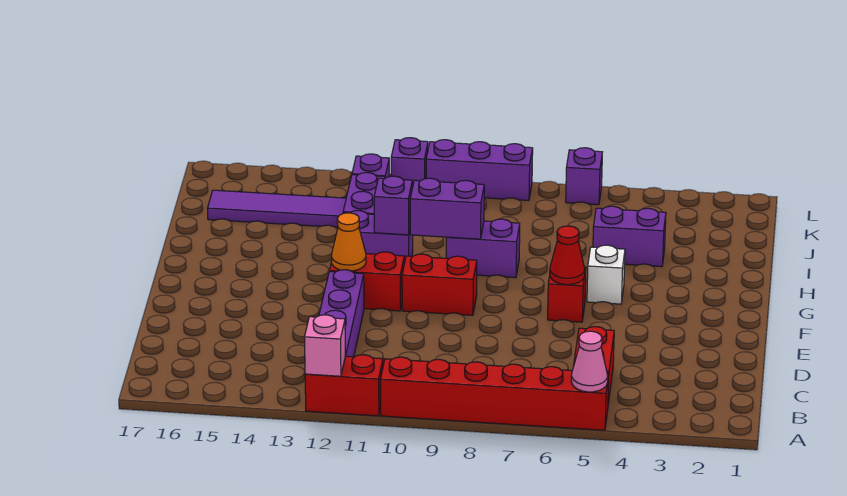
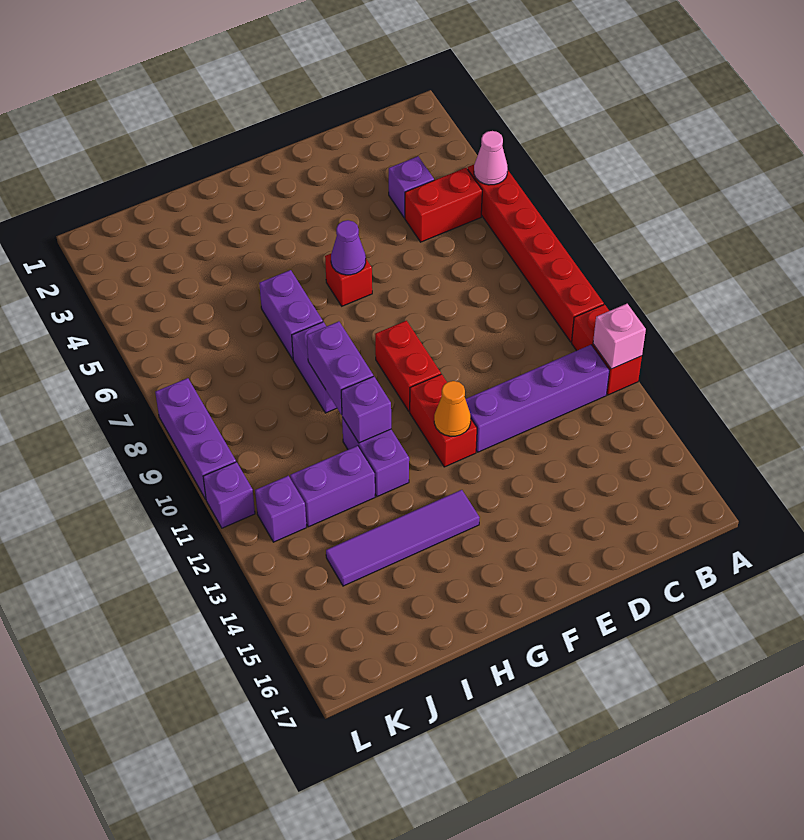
red 1x1 cone [550,226,585,285] -> purple 1x1 cone [331,220,366,275]
white 1x1 brick [587,245,625,304] -> none
purple 1x2 brick [593,206,666,267] -> purple 1x2 brick moved to [259,270,323,359]
purple 1x4 tile [208,190,346,227] -> purple 1x4 tile turned to [326,490,480,586]
purple 1x1 brick [566,148,602,205] -> purple 1x1 brick moved to [389,156,434,218]

